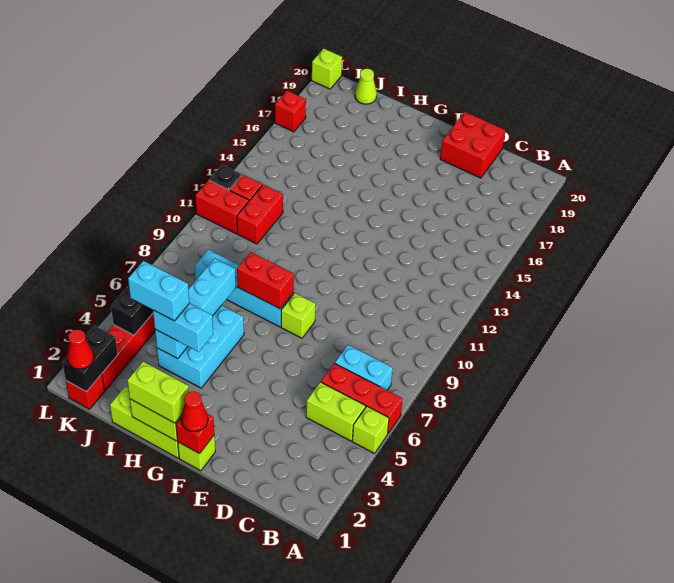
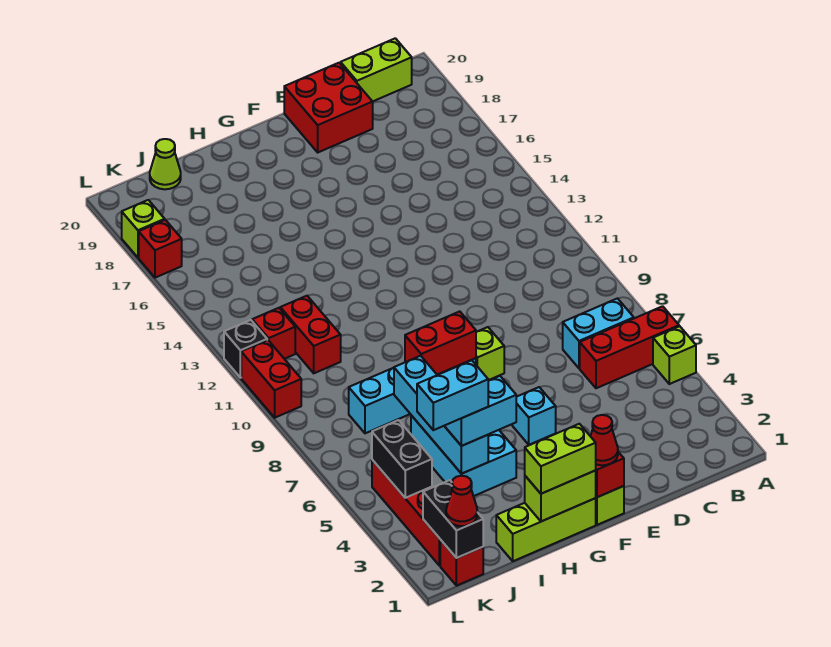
lime 1x2 brick [306,382,366,441] -> lime 1x2 brick moved to [341,38,412,101]
none -> cyan 1x1 brick [512,387,556,445]
red 1x2 brick [195,180,249,233] -> red 1x2 brick turned to [241,340,301,418]
lime 1x1 brick [312,48,342,89] -> lime 1x1 brick moved to [122,200,165,258]

